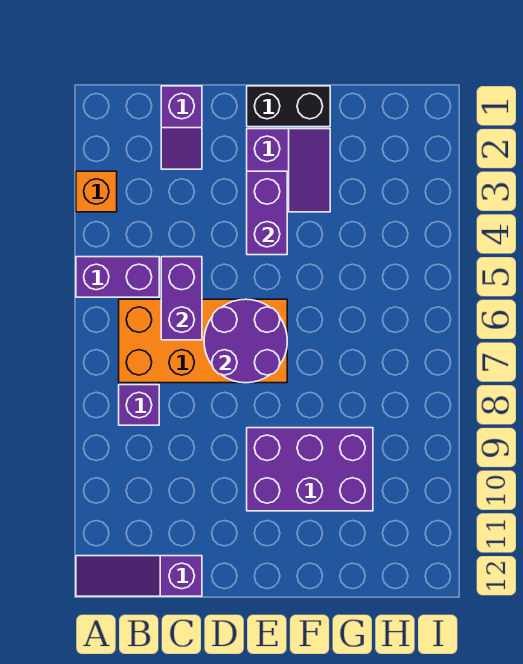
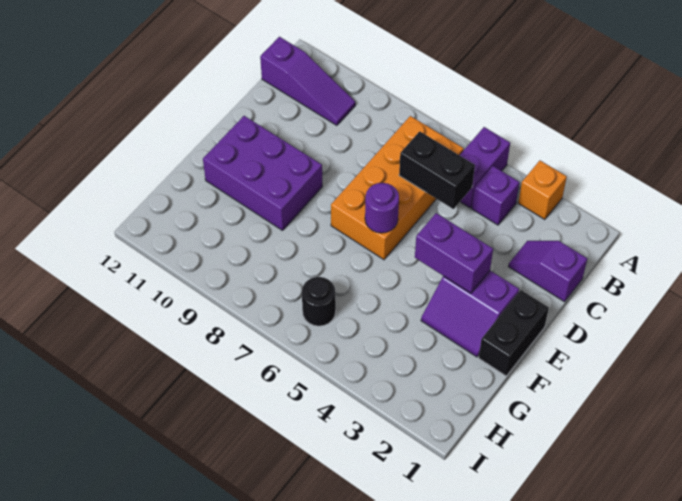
purple 1x3 slope [76,556,202,596] -> purple 1x3 slope turned to [260,37,355,125]
purple 1x1 brick [119,385,159,425] -> purple 1x1 brick moved to [472,166,519,225]
purple 1x2 brick [161,257,202,340] -> black 1x2 brick [399,131,475,209]
purple 2x2 round brick [204,299,287,383] -> purple 1x1 round brick [365,183,399,233]
purple 2x3 brick [247,428,373,511] -> purple 2x3 brick turned to [203,116,322,230]
none -> black 1x1 round brick [302,277,336,326]

